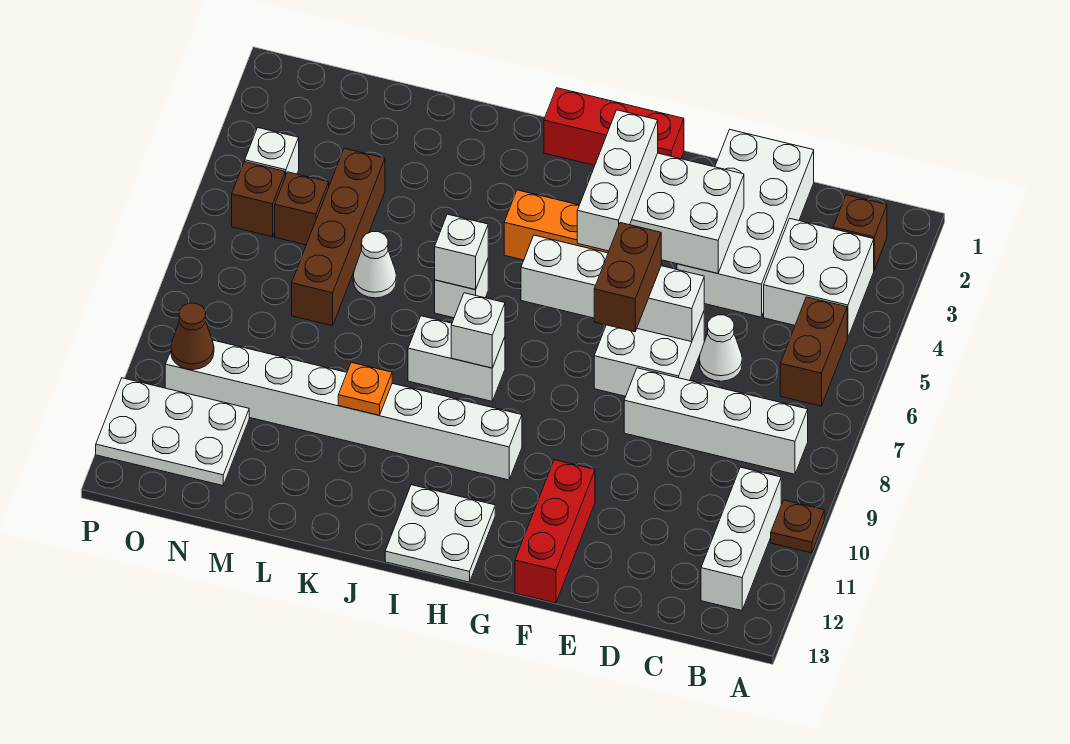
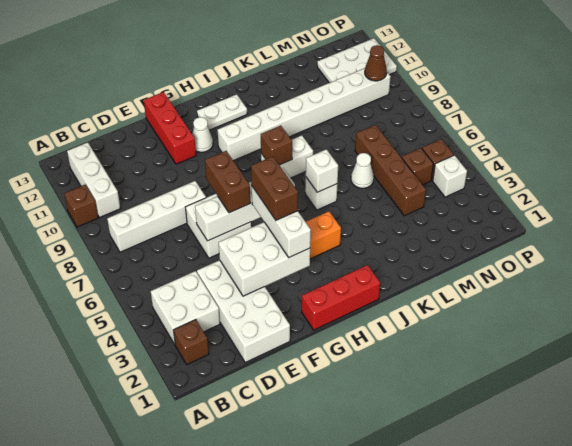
brown 1x1 plate [771,500,824,553] -> brown 1x1 brick [64,185,98,227]
brown 1x2 brick [780,297,847,406] -> brown 1x2 brick moved to [251,156,298,220]
white 1x1 cone [699,315,742,381] -> white 1x1 cone moved to [192,117,213,152]
white 2x2 plate [385,485,495,582] -> white 1x2 plate [197,94,247,130]
white 1x1 brick [451,293,505,368] -> brown 1x1 brick [261,126,292,165]
orange 1x1 plate [338,362,392,415] -> none

